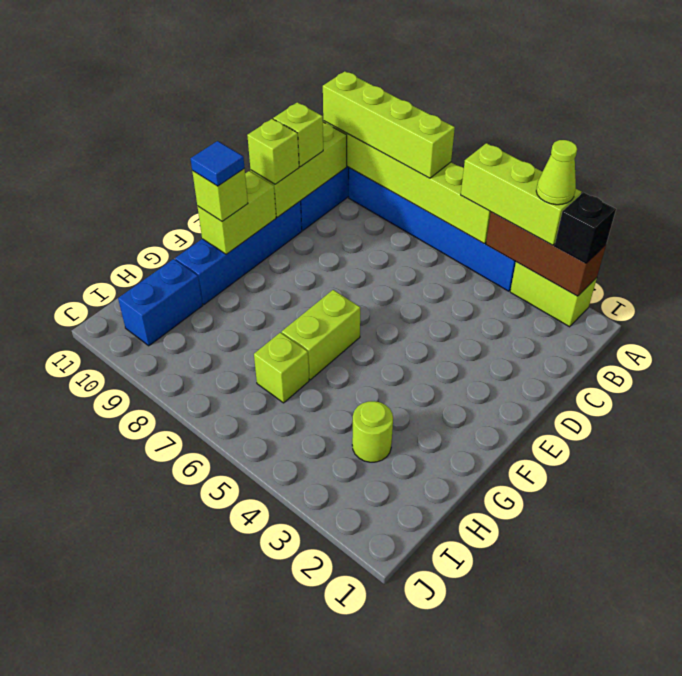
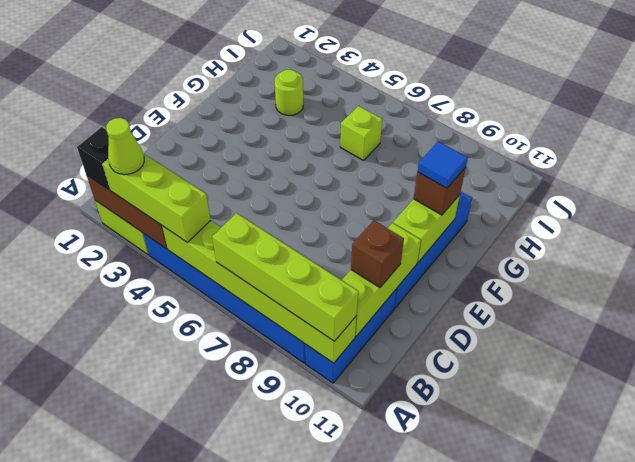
lime 1x1 brick [273,102,323,167] -> brown 1x1 brick [351,220,404,288]
lime 1x1 brick [247,119,299,184] -> none
lime 1x2 brick [282,290,360,380] -> none
lime 1x1 brick [192,169,248,221] -> brown 1x1 brick [414,167,466,215]
blue 1x2 brick [118,259,203,346] -> none

